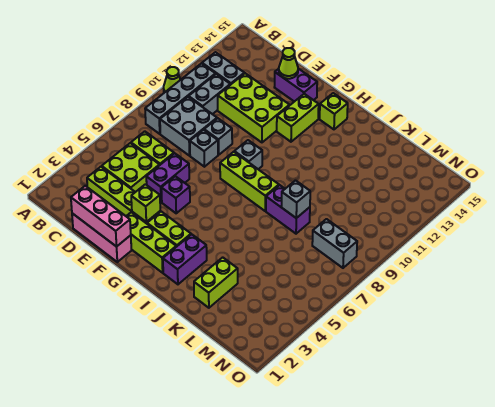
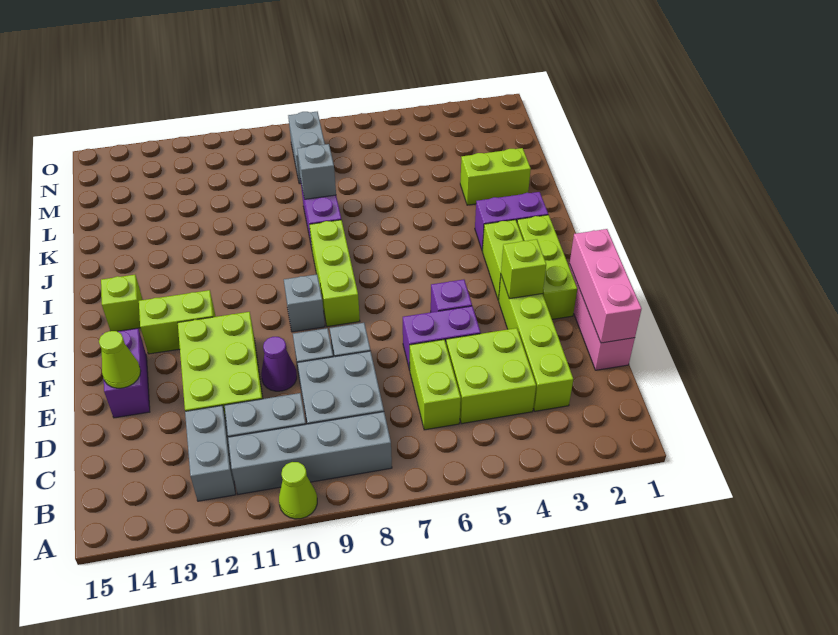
none -> purple 1x1 cone [261,337,297,391]

